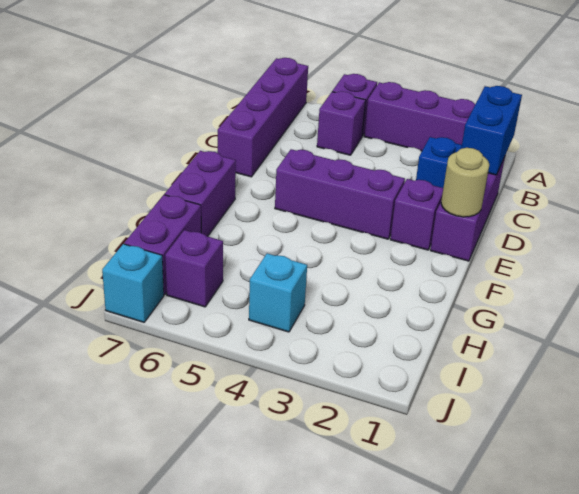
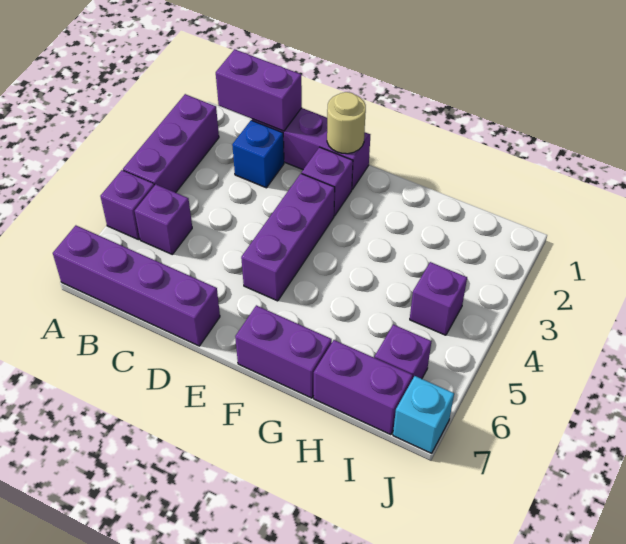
blue 1x2 brick [461,86,522,175] -> purple 1x2 brick [216,49,302,131]
cyan 1x1 brick [249,253,307,332] -> purple 1x1 brick [410,262,467,335]

